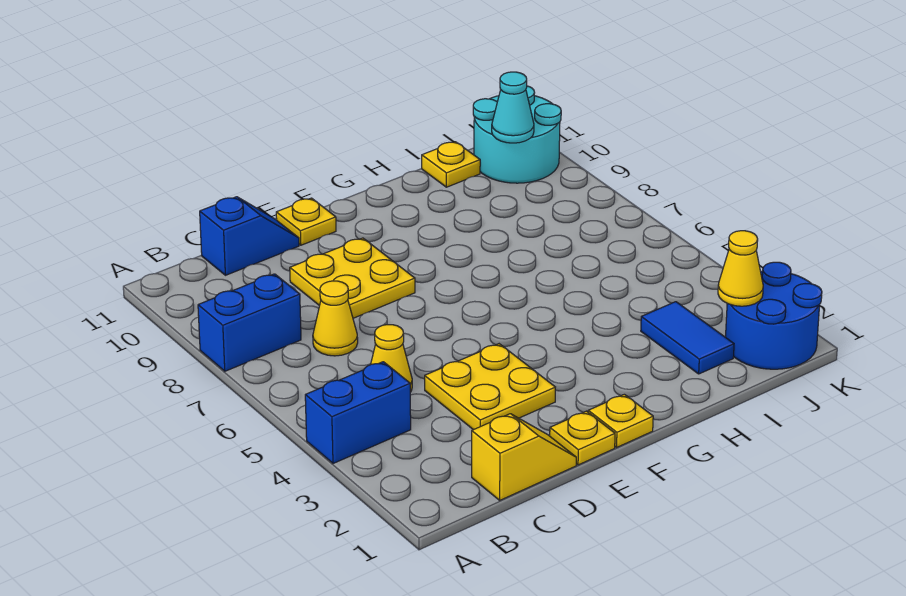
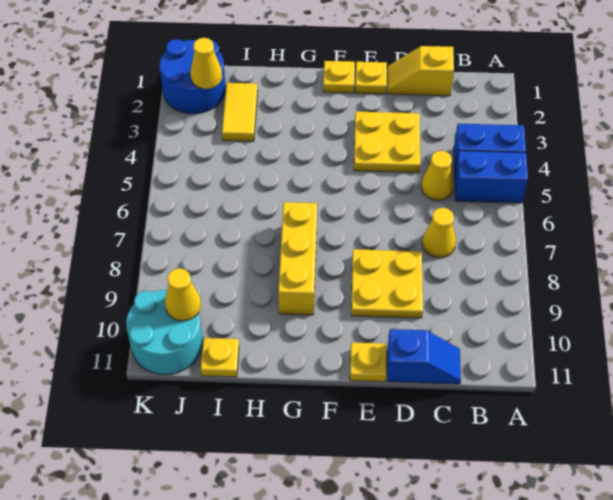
blue 1x2 brick [198,274,301,371] -> blue 1x2 brick moved to [455,151,528,203]
blue 1x2 slope [200,197,299,275] -> blue 1x2 slope turned to [387,329,461,384]
none -> yellow 1x3 brick [278,202,317,315]
blue 1x2 tile [641,302,734,374] -> yellow 1x2 tile [222,83,258,141]
cyan 1x1 cone [492,72,534,143] -> yellow 1x1 cone [165,268,201,321]

